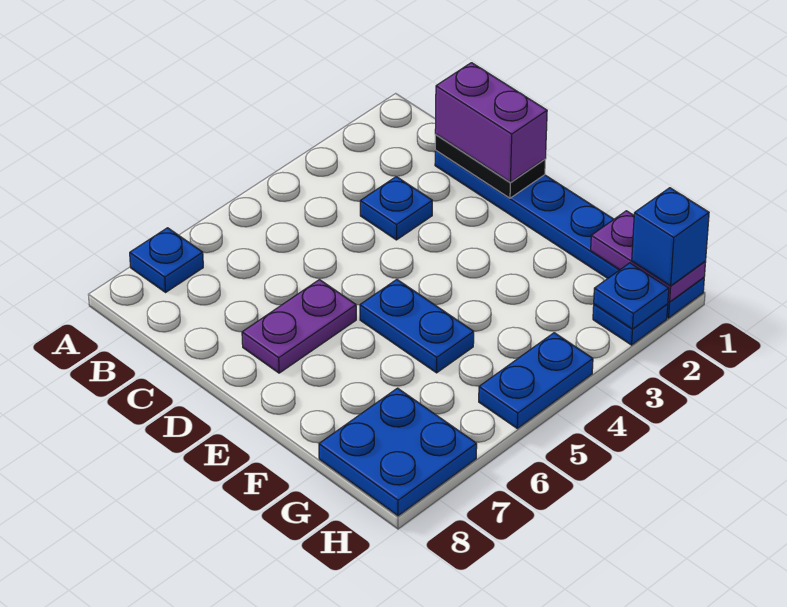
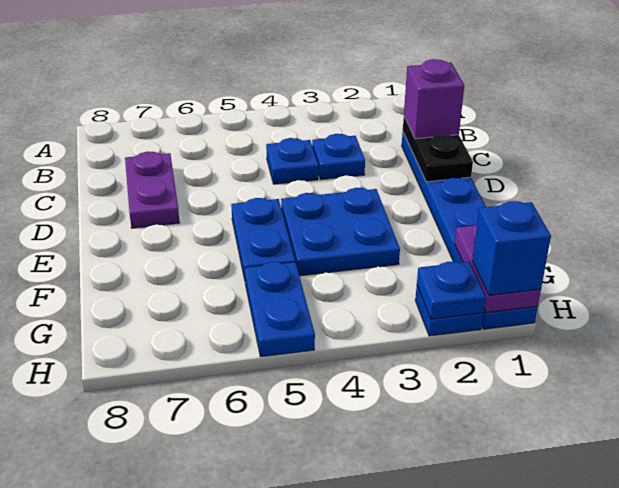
blue 1x1 plate [130,228,203,292] -> blue 1x1 plate moved to [266,138,318,184]
purple 1x2 brick [435,63,547,182] -> purple 1x1 brick [404,59,464,139]
purple 1x2 plate [242,280,356,373] -> purple 1x2 plate turned to [125,152,179,228]
blue 2x2 plate [319,388,477,516] -> blue 2x2 plate moved to [281,188,400,276]
blue 1x2 plate [479,333,593,428] -> blue 1x2 plate turned to [245,262,315,357]

